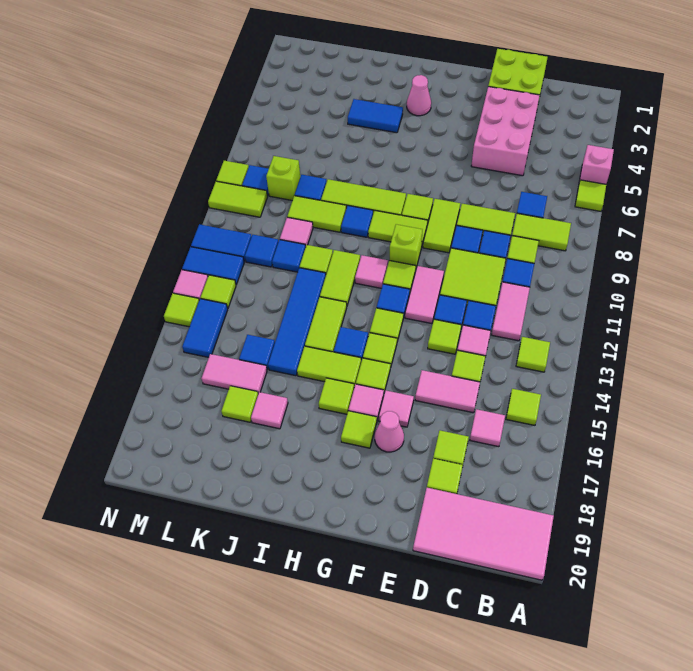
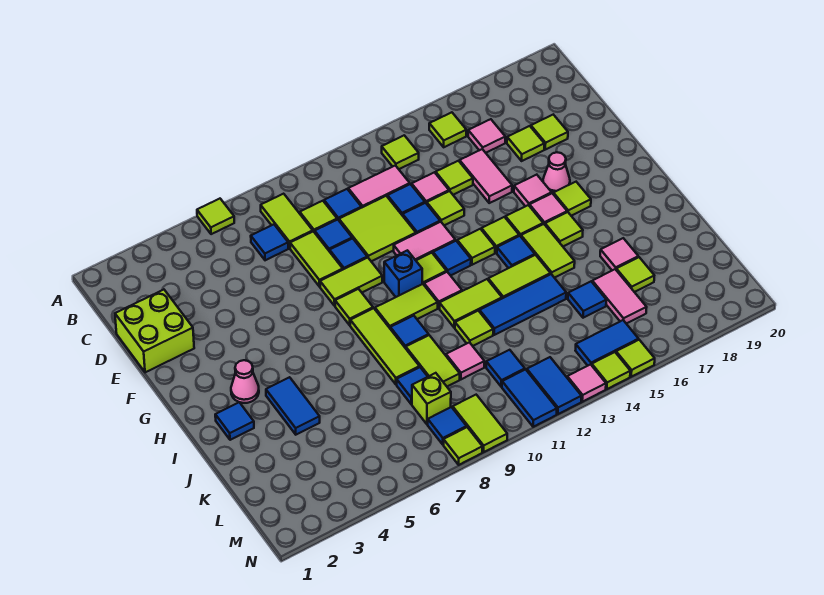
pink 1x1 brick [579,145,614,184] -> none
pink 2x4 tile [413,488,554,580] -> none
pink 2x3 brick [471,87,540,176] -> none
lime 1x2 tile [368,211,428,244] -> lime 1x2 tile turned to [375,284,438,328]
lime 1x1 brick [389,224,422,268] -> blue 1x1 brick [384,250,422,297]
blue 1x4 tile [268,268,326,376] -> blue 1x3 tile [480,274,566,335]
blue 1x1 tile [272,240,306,272] -> blue 1x1 tile moved to [215,402,254,440]
lime 1x1 tile [201,275,236,309] -> lime 1x1 tile moved to [616,340,655,377]

